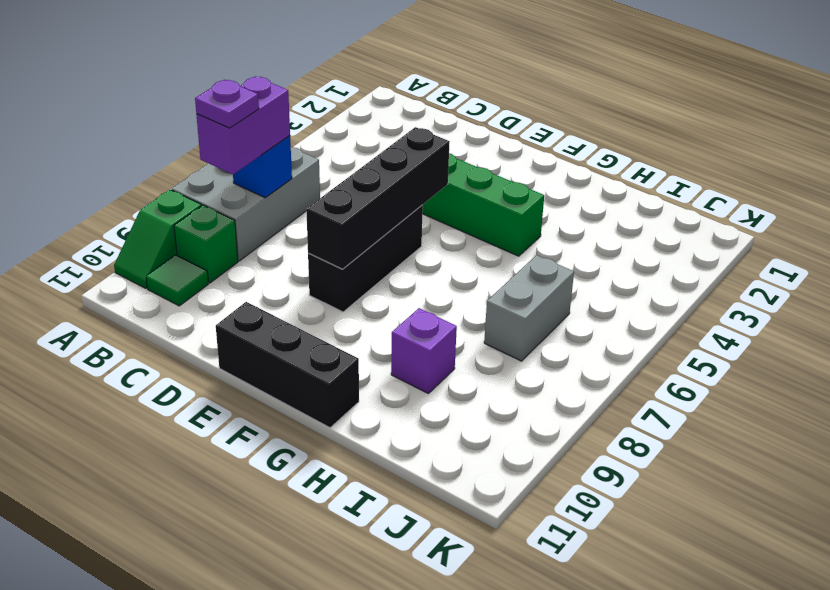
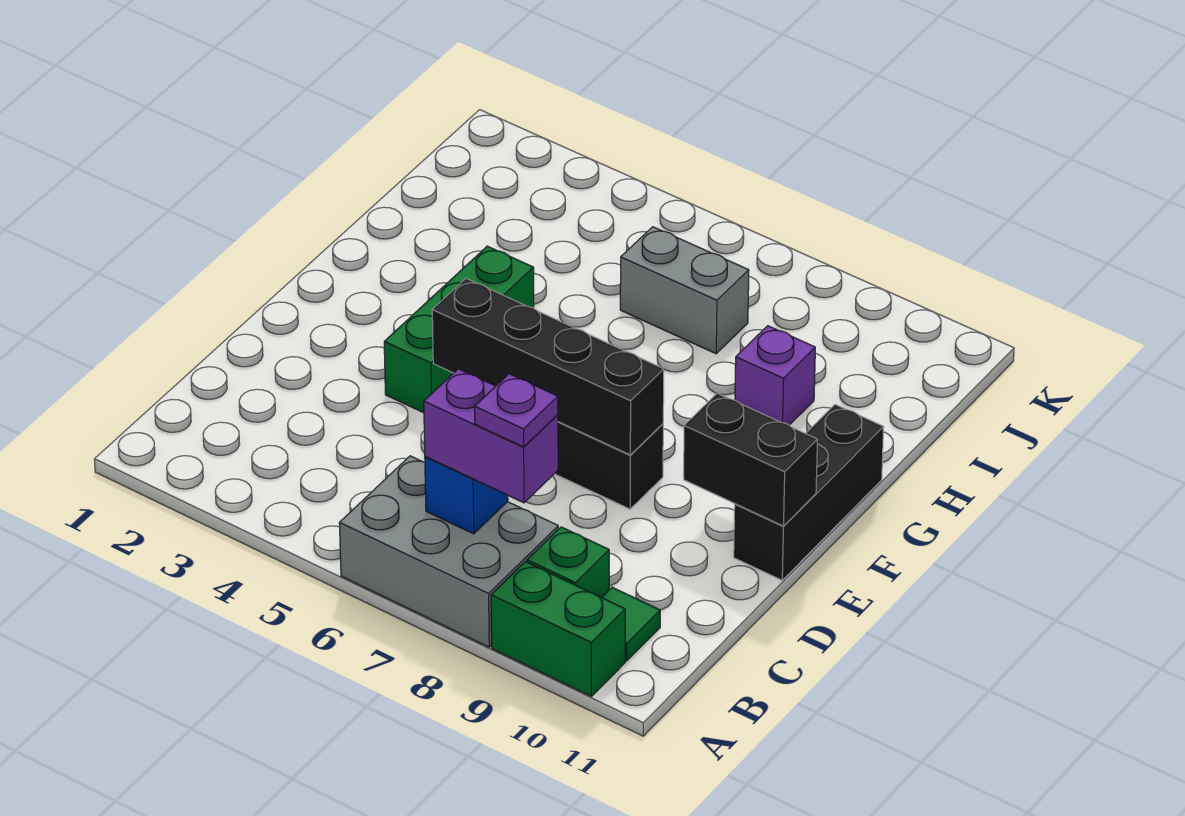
green 1x2 slope [114,190,201,288] -> green 1x2 brick [491,562,625,696]
none -> black 1x2 brick [684,393,817,526]

